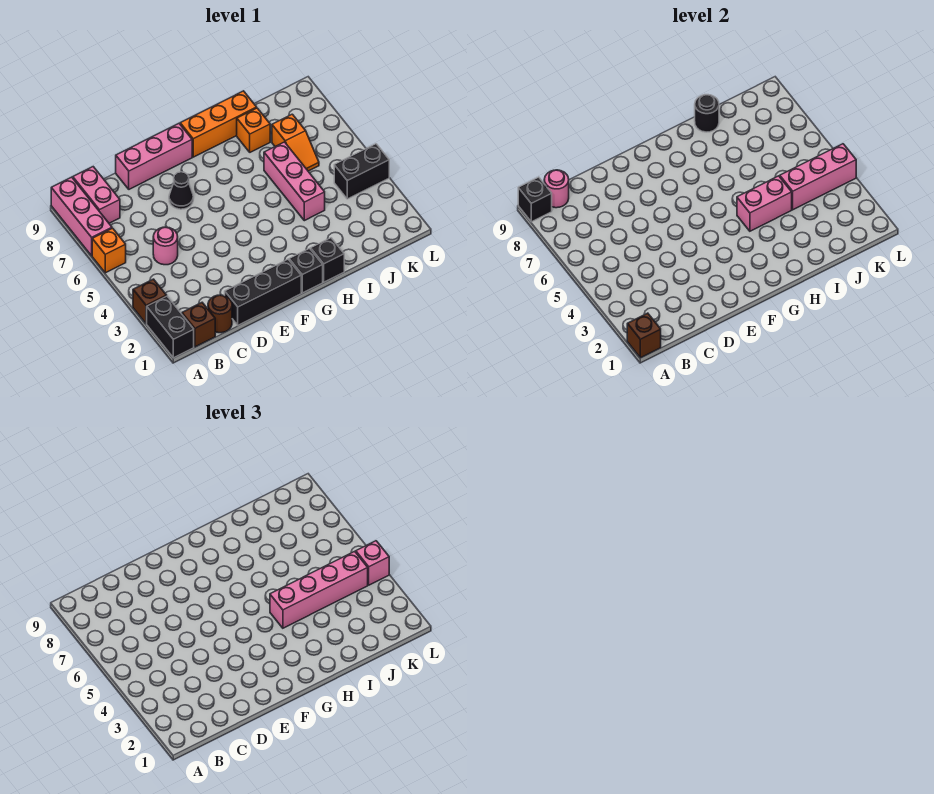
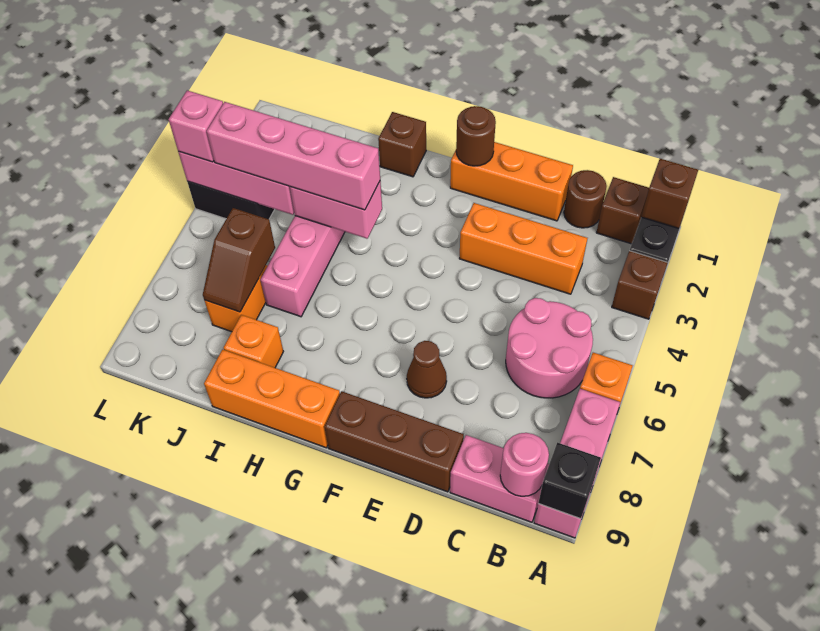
pink 1x2 brick [73,167,120,223] -> pink 1x2 brick turned to [450,435,549,522]
none -> orange 1x3 brick [459,203,587,294]
pink 1x1 round brick [153,227,178,265] -> pink 2x2 round brick [506,298,593,398]
black 1x3 brick [225,259,301,325] -> orange 1x3 brick [450,142,573,221]
pink 1x3 brick [116,124,192,189] -> brown 1x3 brick [324,391,464,492]
black 1x1 cone [169,172,193,209] -> brown 1x1 cone [407,341,447,398]
none -> brown 1x1 round brick [456,106,496,166]
black 1x1 brick [289,248,323,293] -> none
black 1x1 brick [311,238,344,282] -> brown 1x1 brick [378,112,426,177]
black 1x1 round brick [695,95,719,132] -> none
none -> brown 1x2 slope [203,208,275,312]

